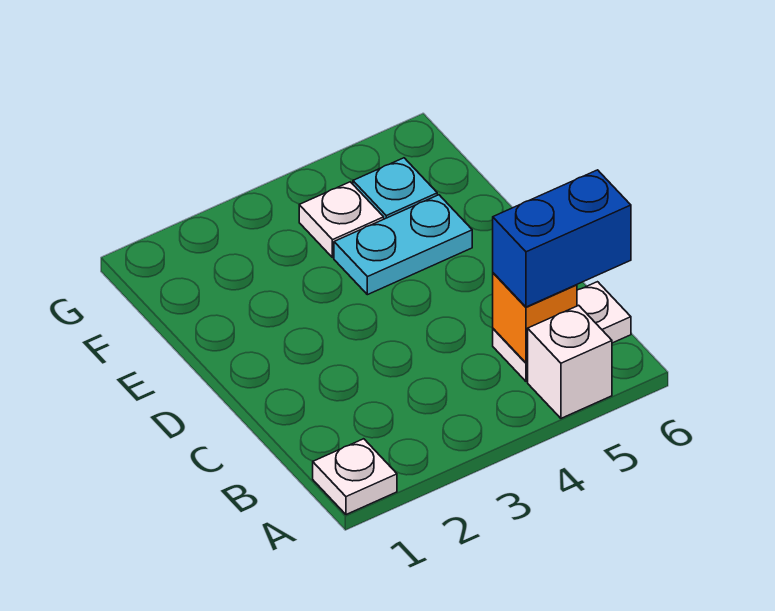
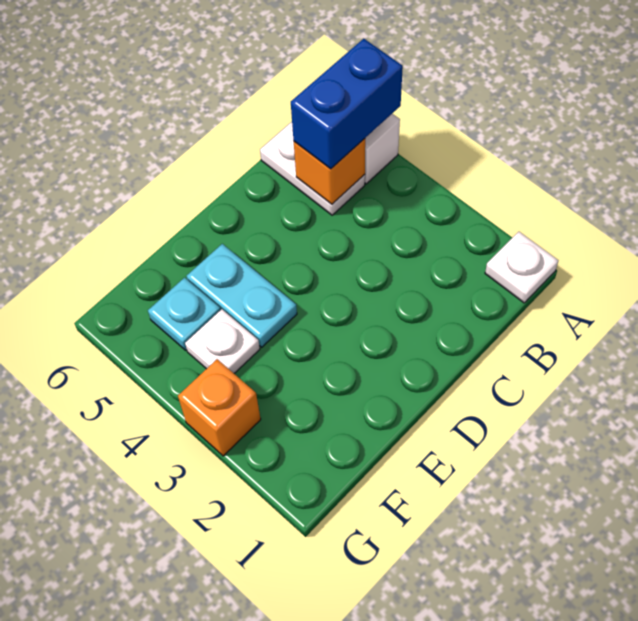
blue 1x2 brick [493,170,631,307] -> blue 1x2 brick turned to [291,39,403,169]
none -> orange 1x1 brick [178,359,261,456]

